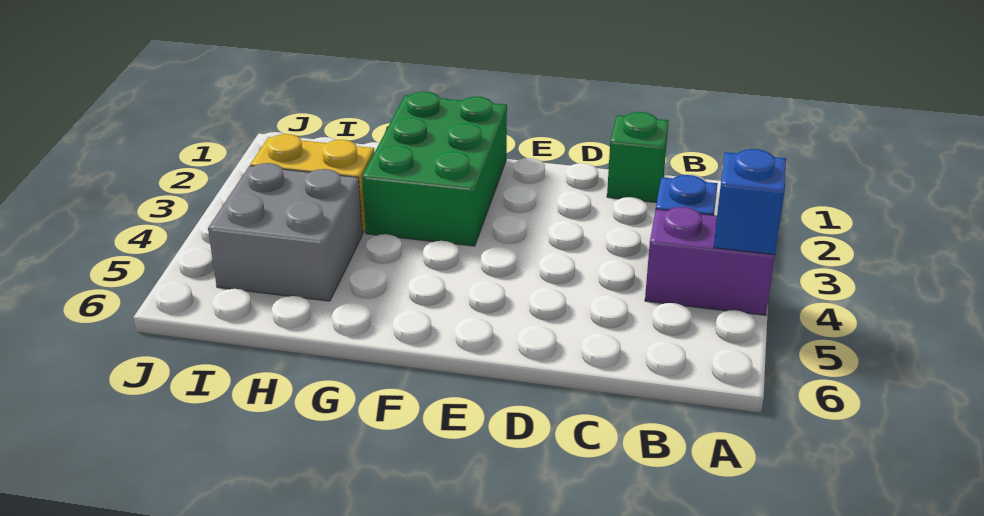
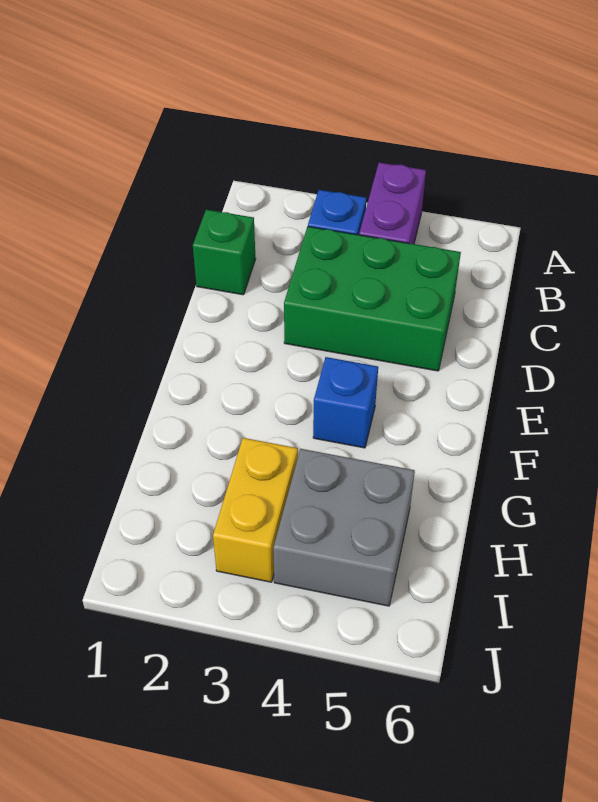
blue 1x1 brick [714,149,786,255] -> blue 1x1 brick moved to [313,357,378,448]
green 2x3 brick [362,91,507,246] -> green 2x3 brick moved to [284,227,461,371]

